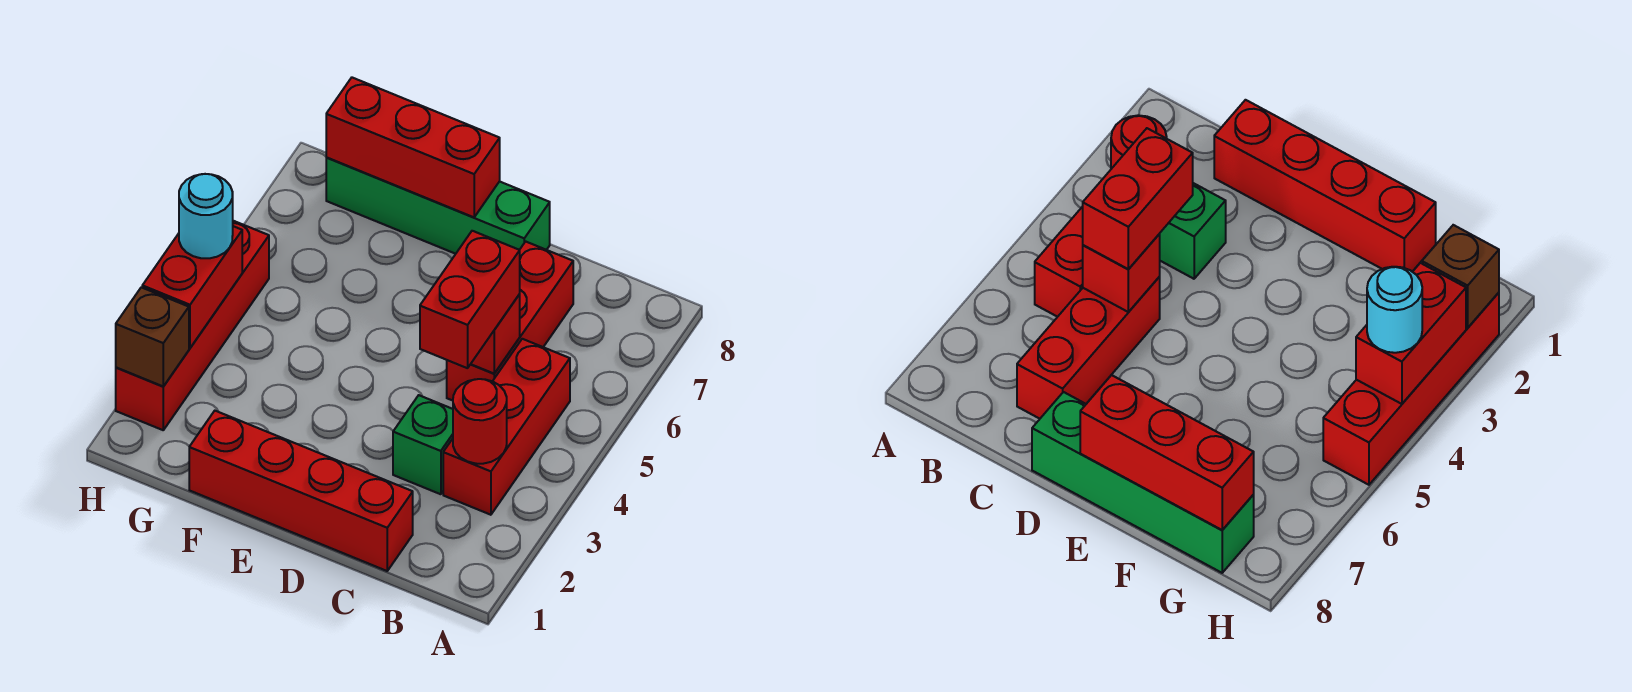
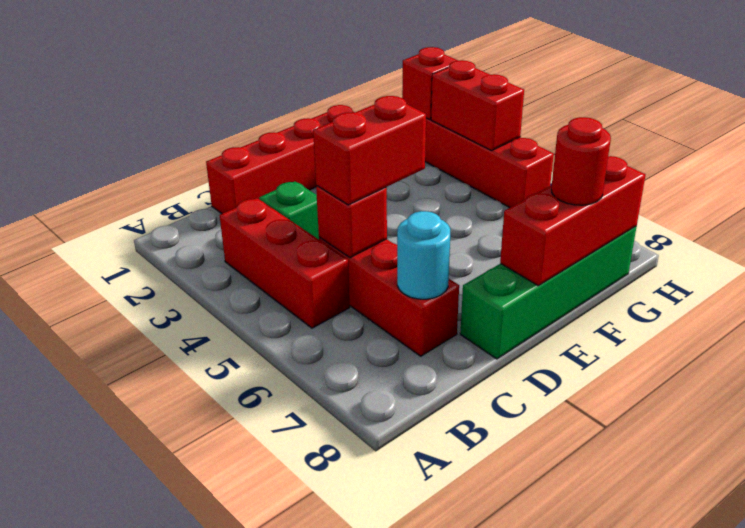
red 1x1 round brick [453,379,507,464] -> red 1x1 round brick moved to [551,117,611,205]
red 1x2 brick [420,231,520,368] -> red 1x2 brick turned to [313,96,426,205]
brown 1x1 brick [116,287,189,386] -> red 1x1 brick [402,47,458,120]
cyan 1x1 round brick [179,174,233,258] -> cyan 1x1 round brick moved to [397,211,450,299]

